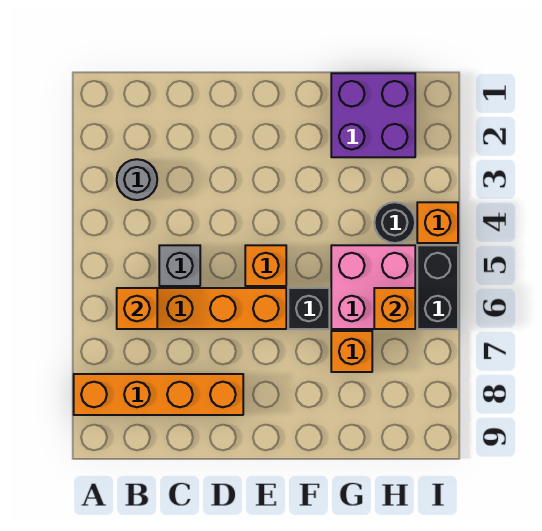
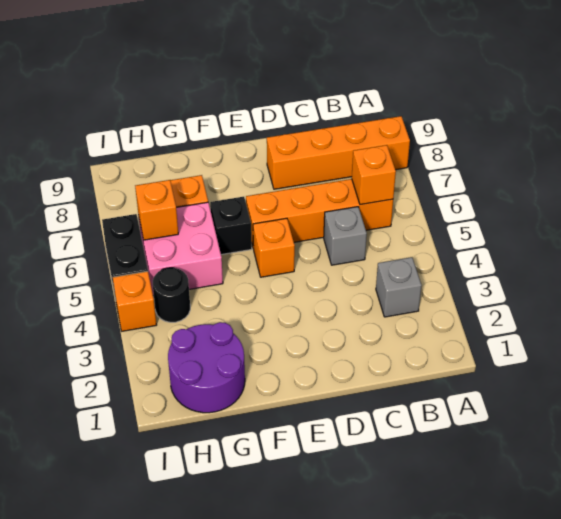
grey 1x1 round brick [117,159,157,200] -> grey 1x1 brick [376,257,422,317]
purple 2x2 brick [331,73,415,157] -> purple 2x2 round brick [168,322,245,413]

